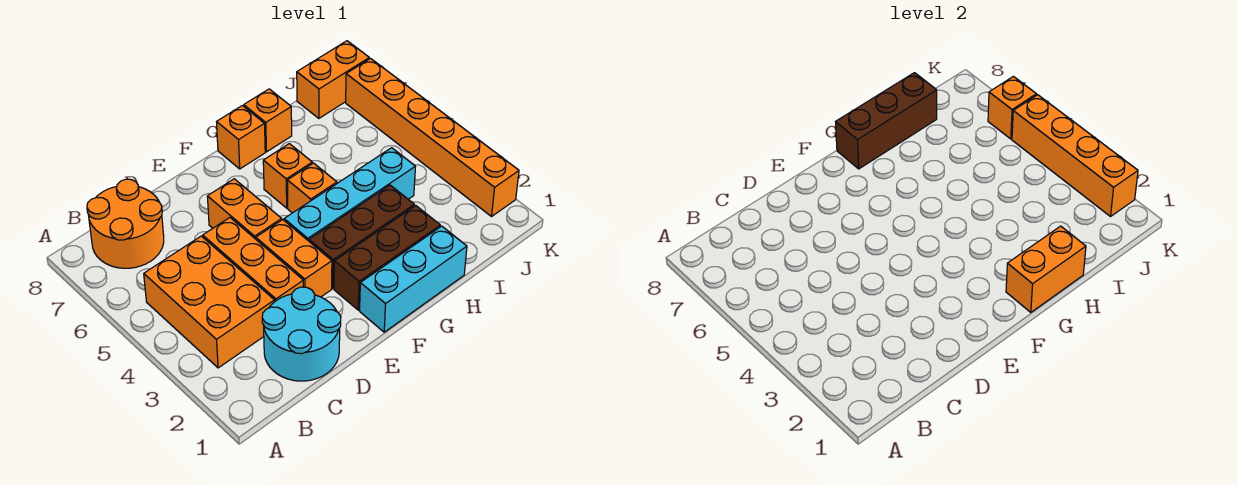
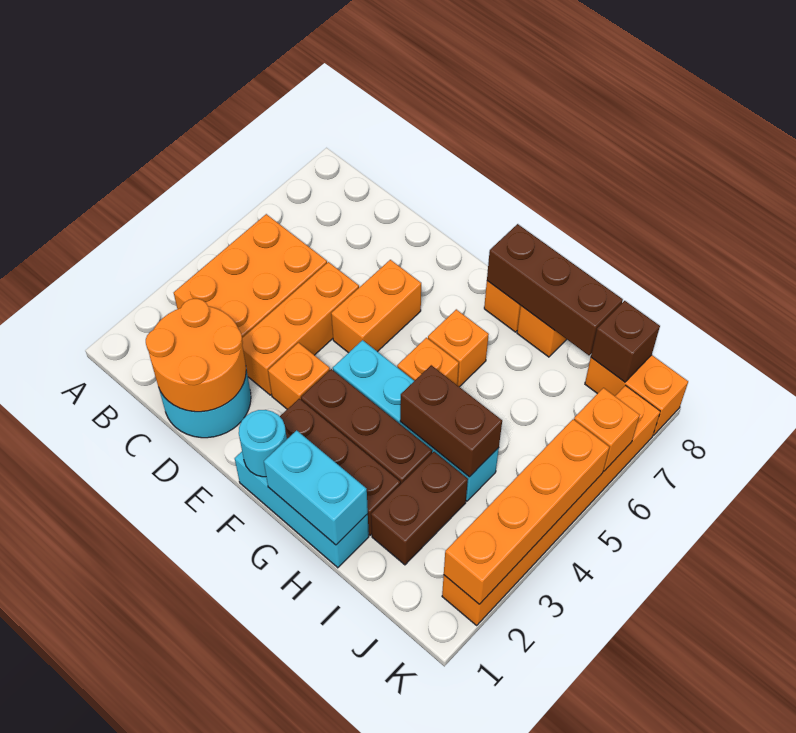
orange 2x2 round brick [87,179,164,268] -> orange 2x2 round brick moved to [146,299,246,412]
orange 1x2 brick [256,220,332,297] -> orange 1x1 brick [268,343,330,409]
none -> cyan 1x1 round brick [239,410,287,477]
orange 1x2 brick [1006,226,1086,313] -> cyan 1x2 brick [264,430,368,545]
none -> brown 1x2 brick [400,365,502,477]
none -> brown 1x2 brick [371,452,468,565]
none -> brown 1x1 brick [591,301,660,382]

